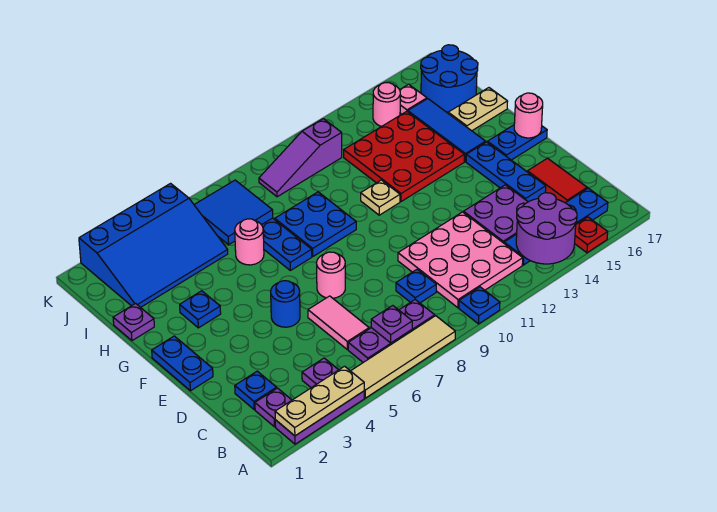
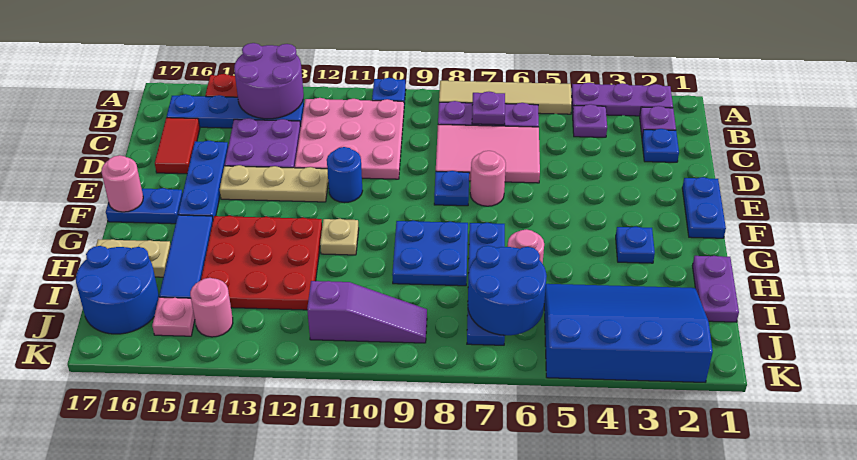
tan 1x3 plate [275,366,364,436] -> tan 1x3 plate moved to [220,165,328,202]
pink 1x2 tile [308,296,369,350] -> pink 2x3 tile [436,125,540,183]
blue 1x1 plate [396,269,436,303] -> blue 1x1 plate moved to [434,171,469,206]
blue 1x1 round brick [271,281,300,327] -> blue 1x1 round brick moved to [327,147,363,203]
purple 1x1 plate [113,303,154,341] -> purple 1x2 plate [692,256,739,322]
blue 2x2 tile [194,180,273,245] -> blue 2x2 round brick [468,246,547,335]

